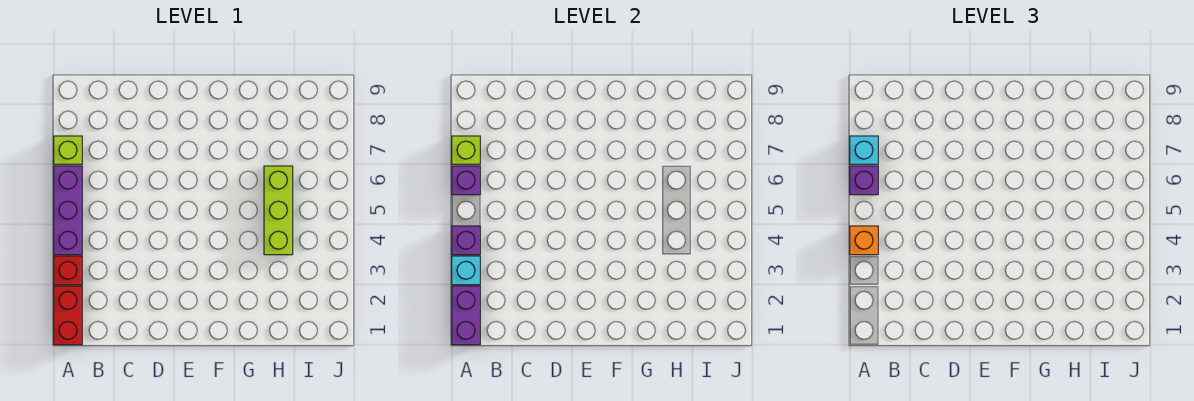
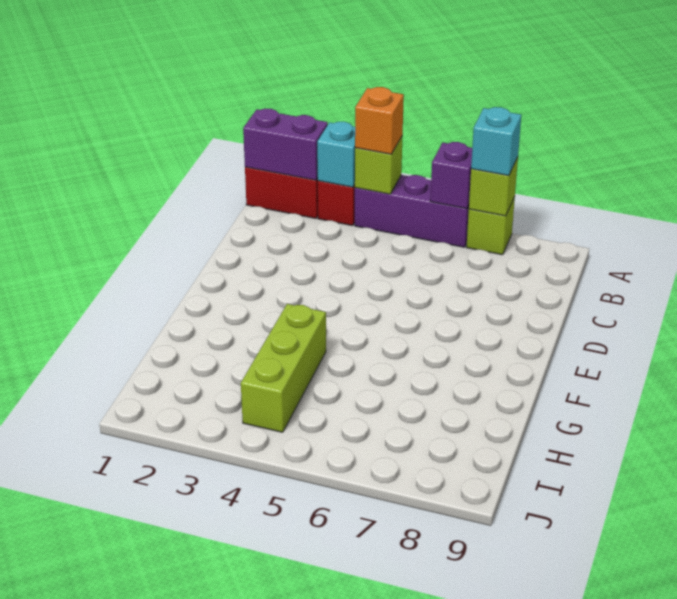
purple 1x1 brick [452,226,480,255] -> lime 1x1 brick [355,137,402,194]
purple 1x1 brick [850,166,878,195] -> none
lime 1x3 brick [264,166,293,255] -> lime 1x3 brick turned to [241,304,326,432]

